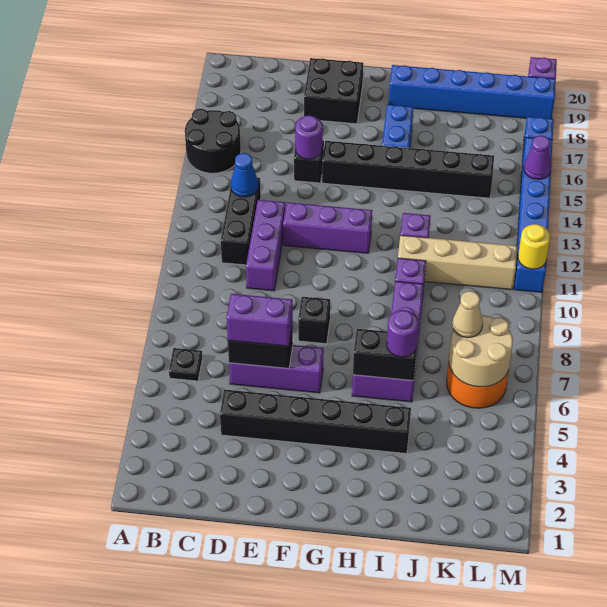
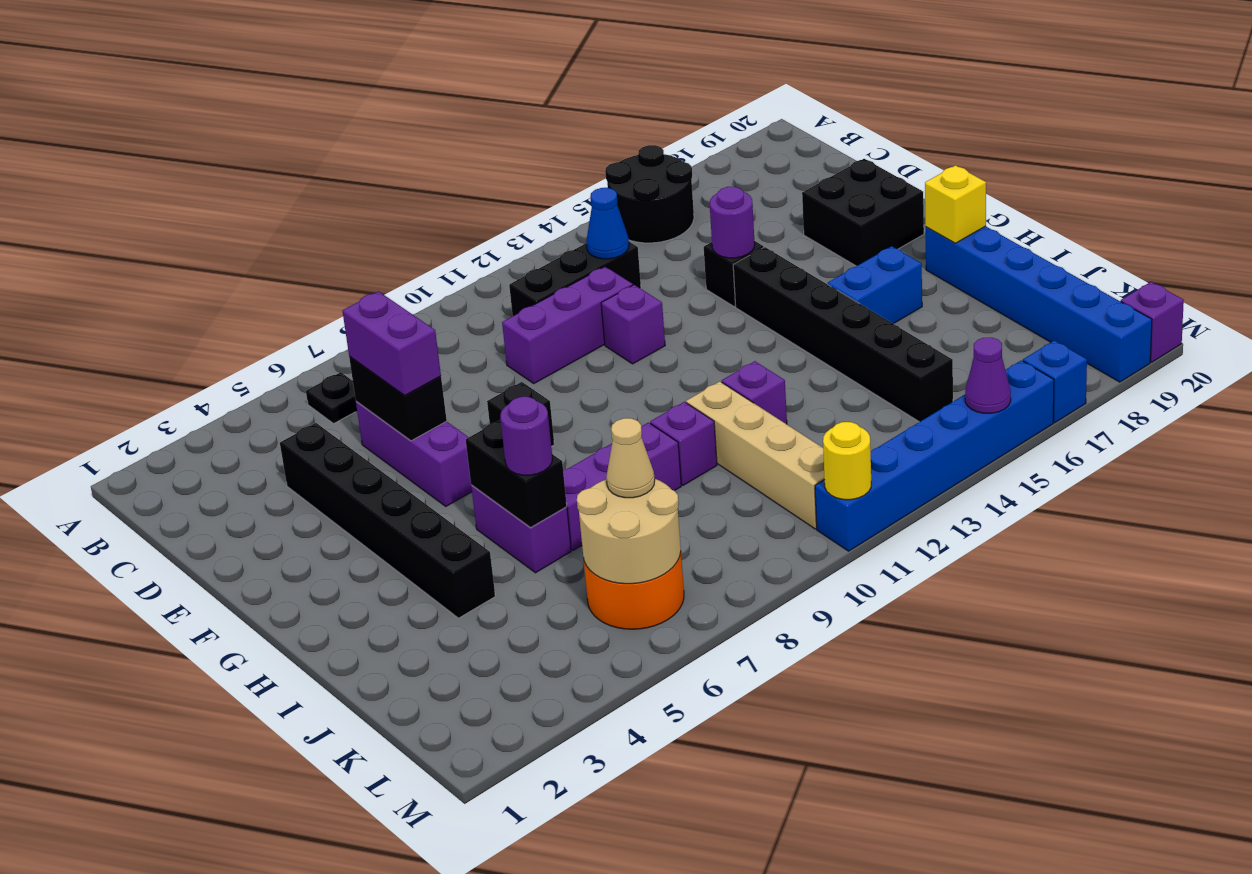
purple 1x3 brick [283,202,372,253] -> purple 1x1 brick [601,285,665,364]
none -> yellow 1x1 brick [925,165,986,243]

